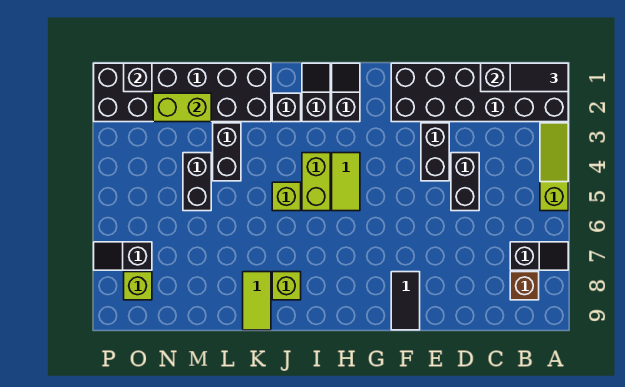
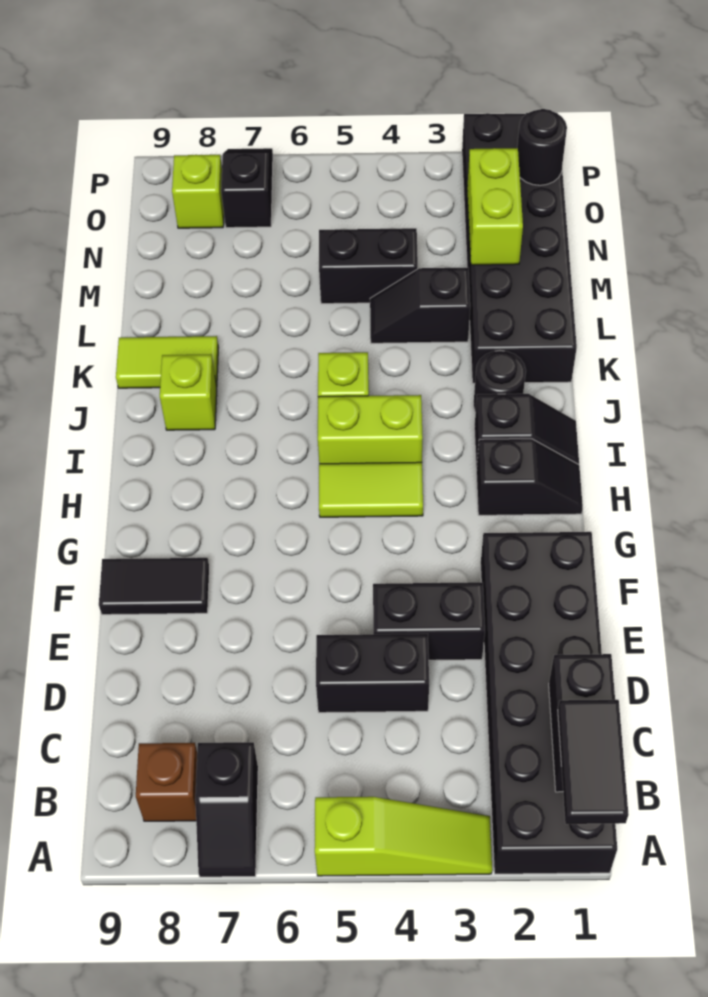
black 1x1 brick [272,93,301,122] -> black 1x1 round brick [473,351,526,413]
black 1x2 brick [213,123,241,181] -> black 1x2 slope [370,268,470,343]
black 1x1 brick [124,63,152,92] -> black 1x1 round brick [517,109,567,185]

